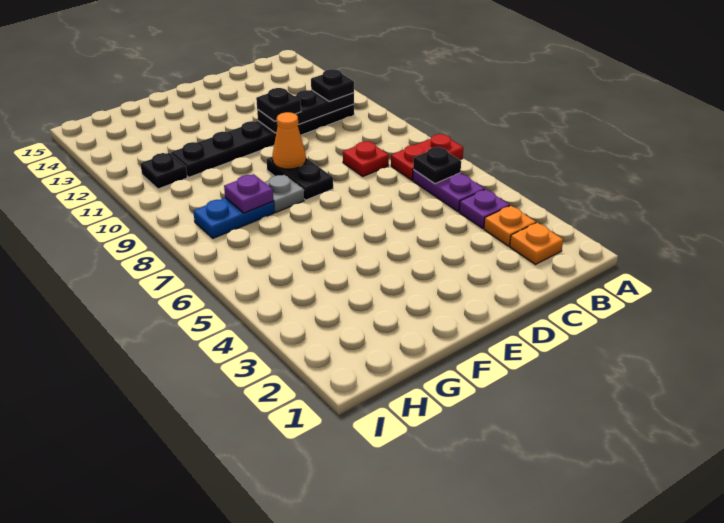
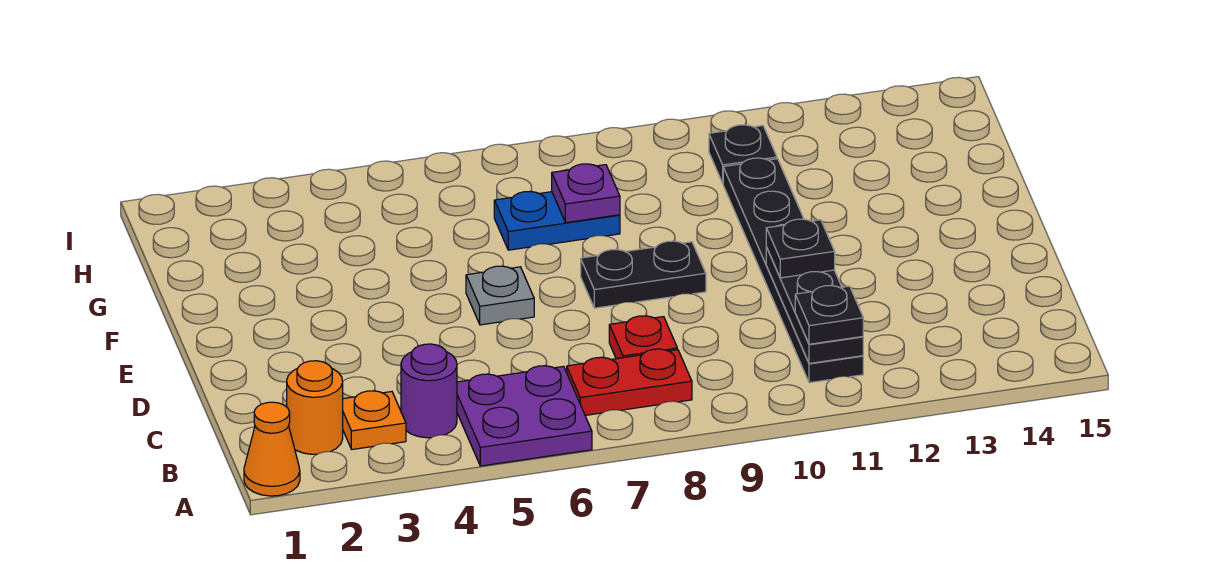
red 1x2 plate [391,134,463,180] -> red 1x2 plate turned to [567,349,692,415]
orange 1x1 plate [510,223,563,265] -> orange 1x1 round brick [287,361,343,454]
purple 1x1 plate [459,189,510,228] -> purple 1x1 round brick [401,344,457,438]
purple 1x2 plate [413,170,485,212] -> purple 2x2 plate [457,366,592,466]
black 1x1 plate [413,147,461,184] -> none
orange 1x1 cone [272,112,306,169] -> orange 1x1 cone moved to [244,402,300,496]
grey 1x1 plate [264,175,304,212] -> grey 1x1 plate moved to [466,266,534,325]
blue 1x2 plate [193,198,274,238] -> blue 1x2 plate turned to [494,191,620,250]

